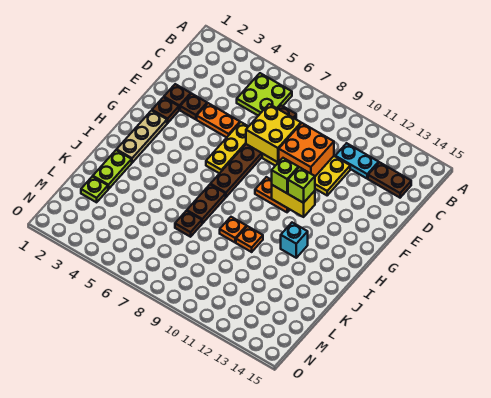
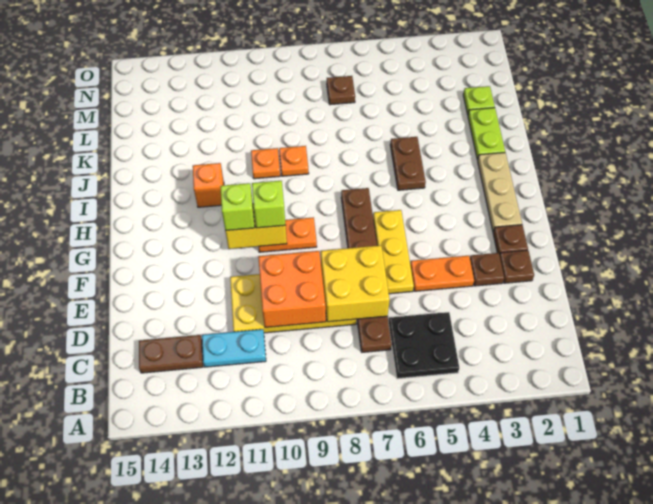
lime 2x2 plate [237,73,292,116] -> black 2x2 plate [389,312,459,379]
brown 1x2 plate [187,185,226,223] -> brown 1x2 plate moved to [390,137,426,190]
cyan 1x1 brick [281,223,308,258] -> orange 1x1 brick [193,163,224,207]
brown 1x1 plate [175,211,202,237] -> brown 1x1 plate moved to [327,76,355,105]

